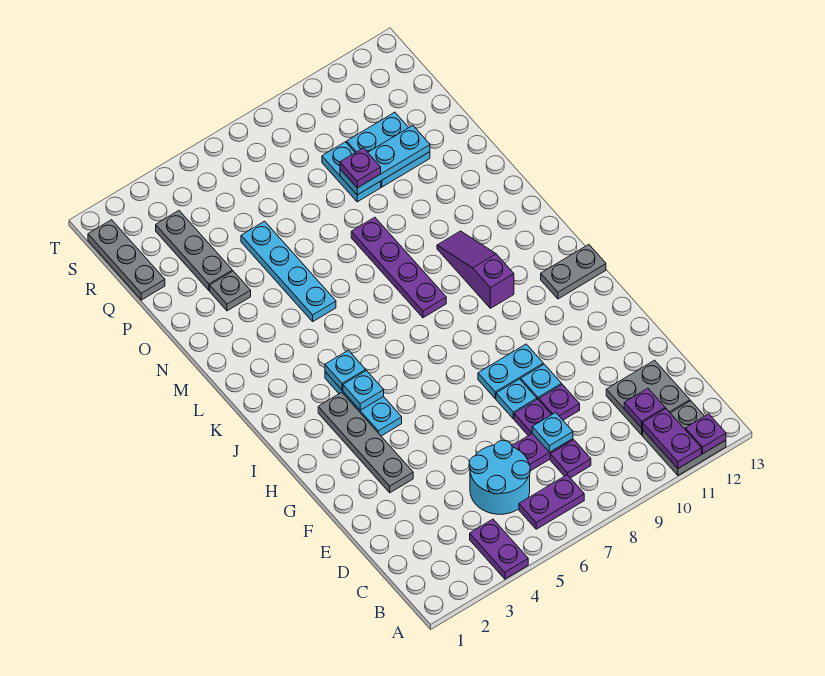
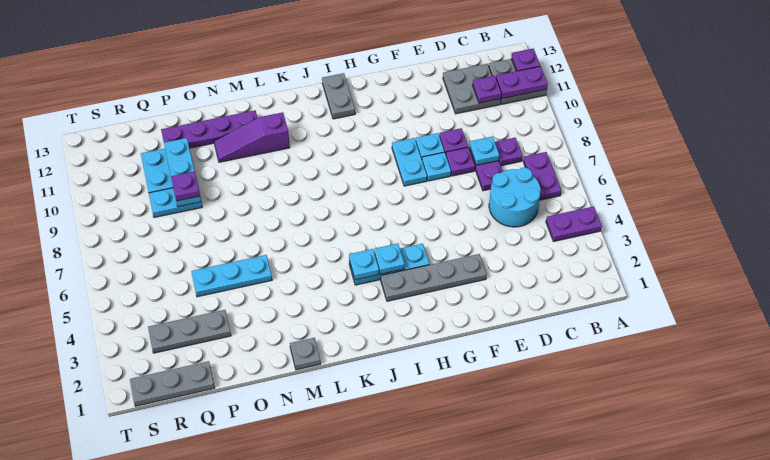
purple 1x3 slope [437,231,514,308] -> purple 1x3 slope moved to [214,112,290,162]
purple 1x4 plate [351,217,446,318] -> purple 1x4 plate moved to [161,110,258,148]
cyan 1x4 plate [241,221,336,321] -> cyan 1x3 plate [191,255,272,297]
grey 1x1 plate [210,271,251,311] -> grey 1x1 plate moved to [290,338,321,370]

